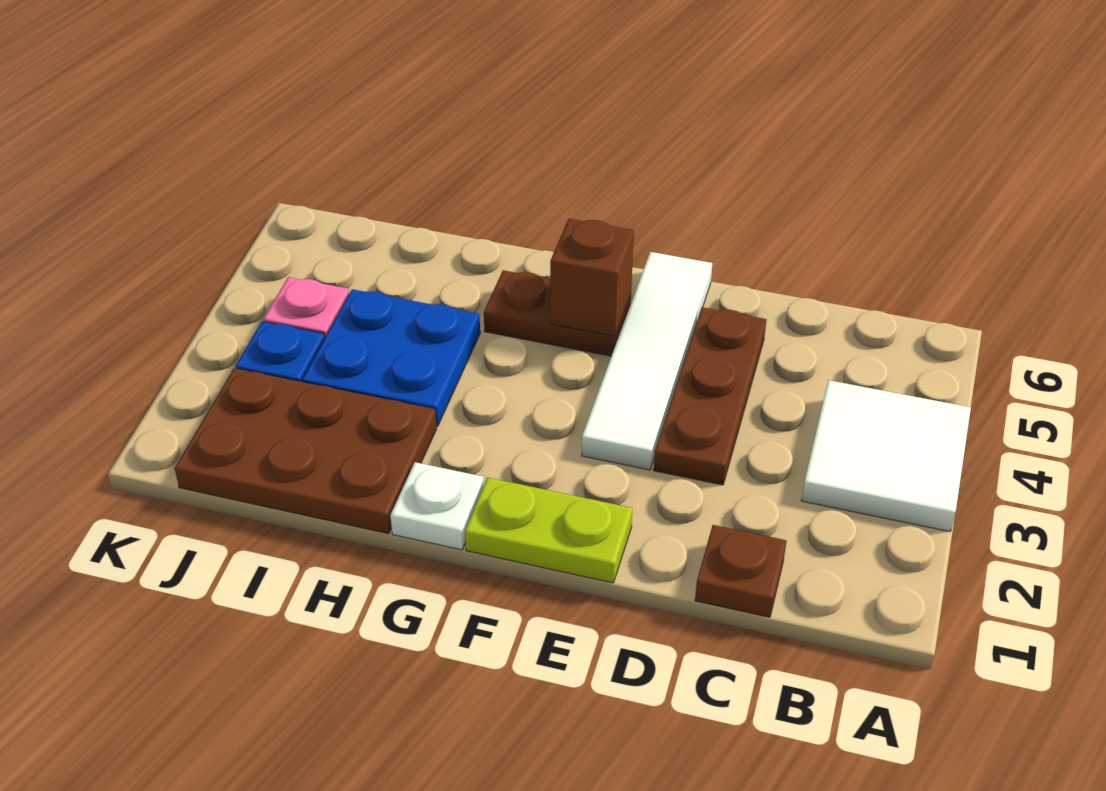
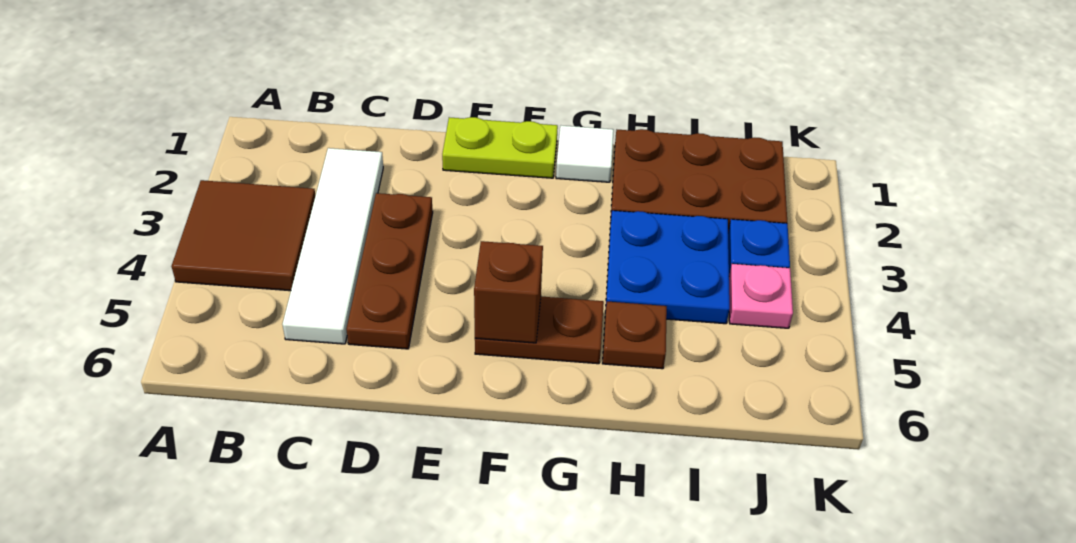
white 2x2 tile [801,380,971,532] -> brown 2x2 tile [172,180,316,291]
brown 1x1 plate [695,525,786,617] -> brown 1x1 plate moved to [602,302,667,369]
white 1x4 tile [582,252,712,470] -> white 1x4 tile moved to [282,148,383,344]
white 1x1 plate [390,462,484,550] -> white 1x1 tile [556,126,614,182]

